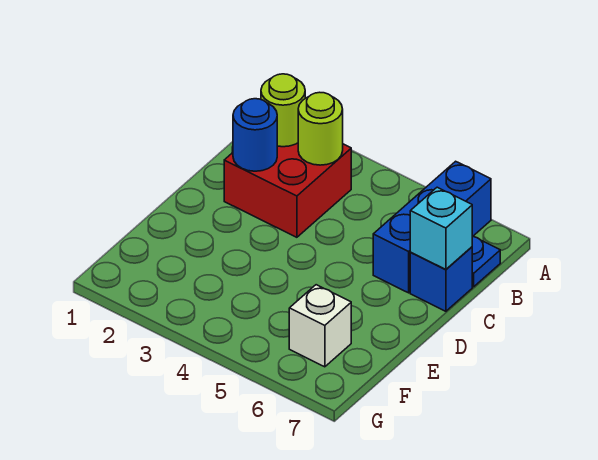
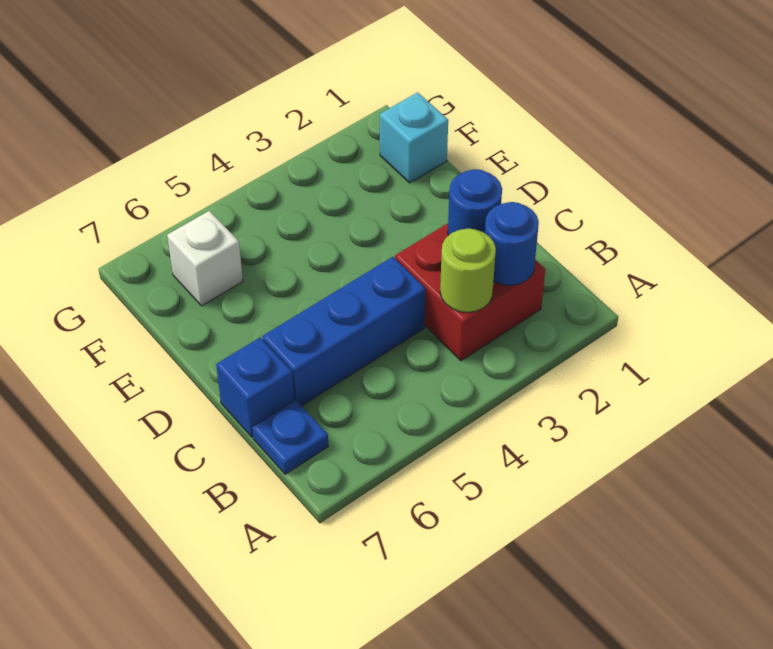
blue 1x3 brick [373,161,491,293] -> blue 1x3 brick turned to [262,257,426,406]
lime 1x1 round brick [261,74,305,147] -> blue 1x1 round brick [485,202,539,285]
cyan 1x1 brick [410,187,472,269] -> cyan 1x1 brick moved to [380,92,448,183]

